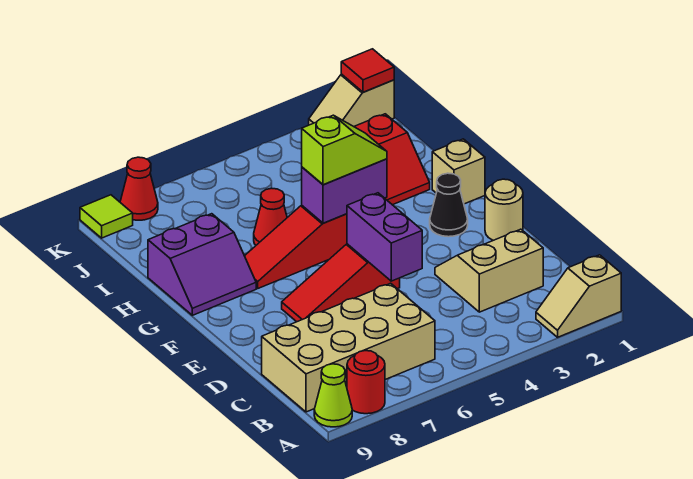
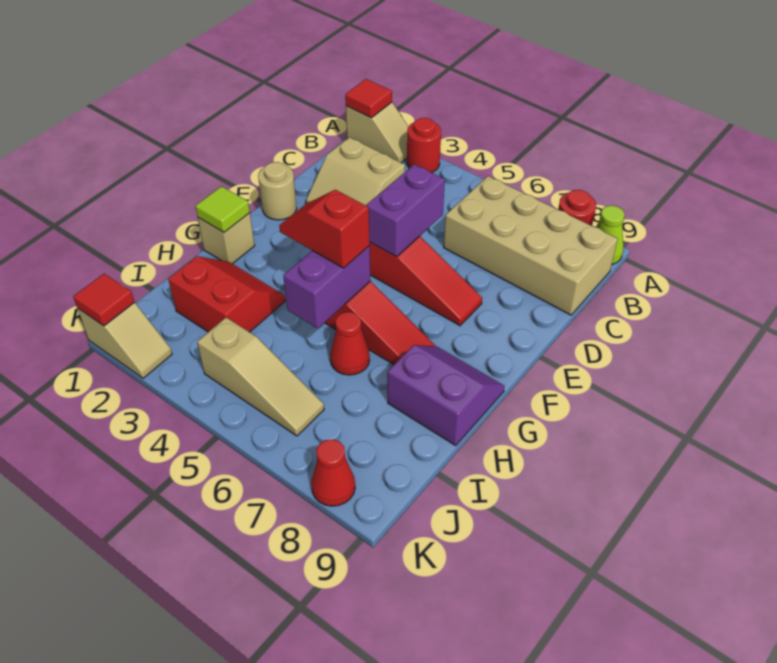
none -> red 1x1 tile [345,79,392,118]
none -> red 1x1 round brick [407,118,441,173]
black 1x1 cone [430,173,468,237] -> none
purple 1x2 brick [302,159,387,223] -> purple 1x2 brick turned to [283,246,370,329]
lime 1x2 slope [302,115,387,185] -> red 1x2 slope [279,190,370,268]
none -> tan 1x3 slope [197,318,324,436]
lime 1x1 tile [80,195,133,238] -> lime 1x1 tile moved to [195,186,250,232]

